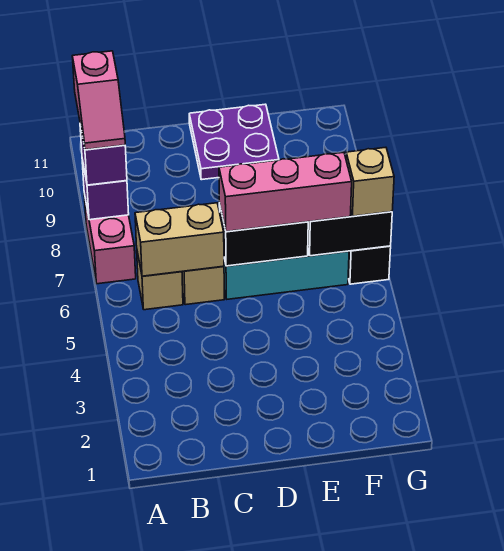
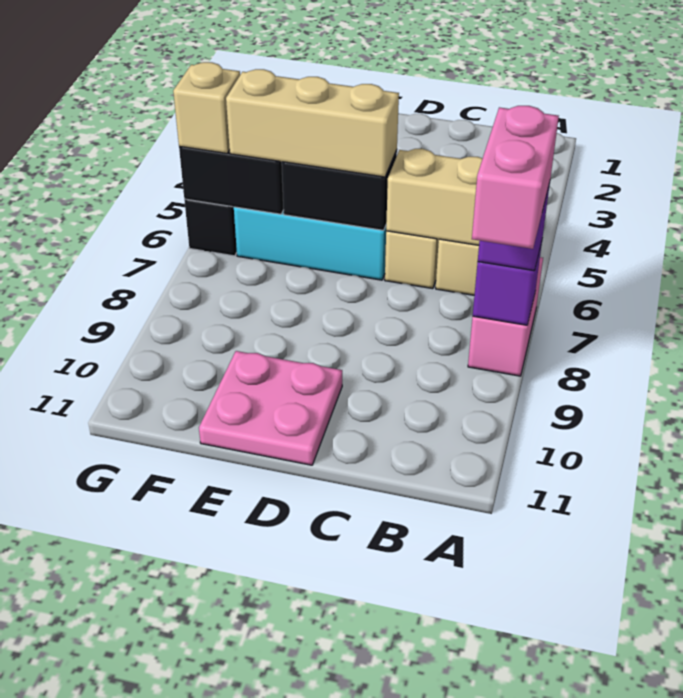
pink 1x2 slope [72,51,125,150] -> pink 1x2 brick [472,106,559,249]
pink 1x3 brick [219,152,352,232] -> tan 1x3 brick [226,69,399,177]
purple 2x2 plate [189,104,279,180] -> pink 2x2 plate [199,351,342,465]

